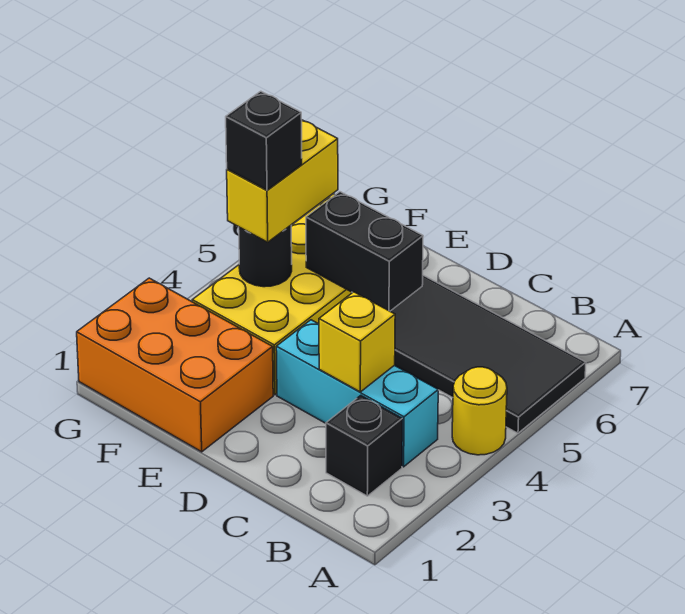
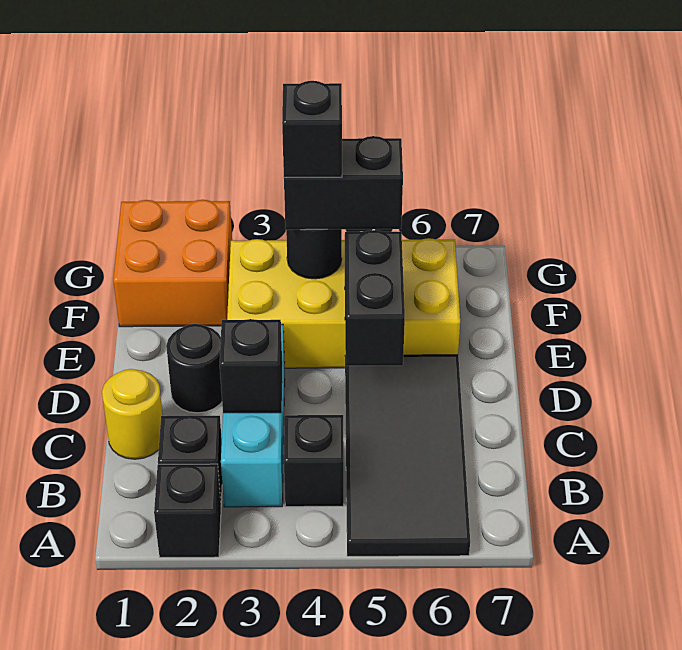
none -> black 1x1 brick [154,464,221,557]
yellow 1x1 round brick [452,367,507,455] -> yellow 1x1 round brick moved to [102,369,163,459]
none -> black 1x1 brick [284,415,344,507]
yellow 1x1 brick [319,292,395,392] -> black 1x1 brick [220,319,282,413]
none -> black 1x1 round brick [166,324,222,413]
orange 2x3 brick [77,278,273,452] -> orange 2x2 brick [113,200,232,327]
yellow 1x2 brick [227,120,338,242] -> black 1x2 brick [284,136,403,230]

